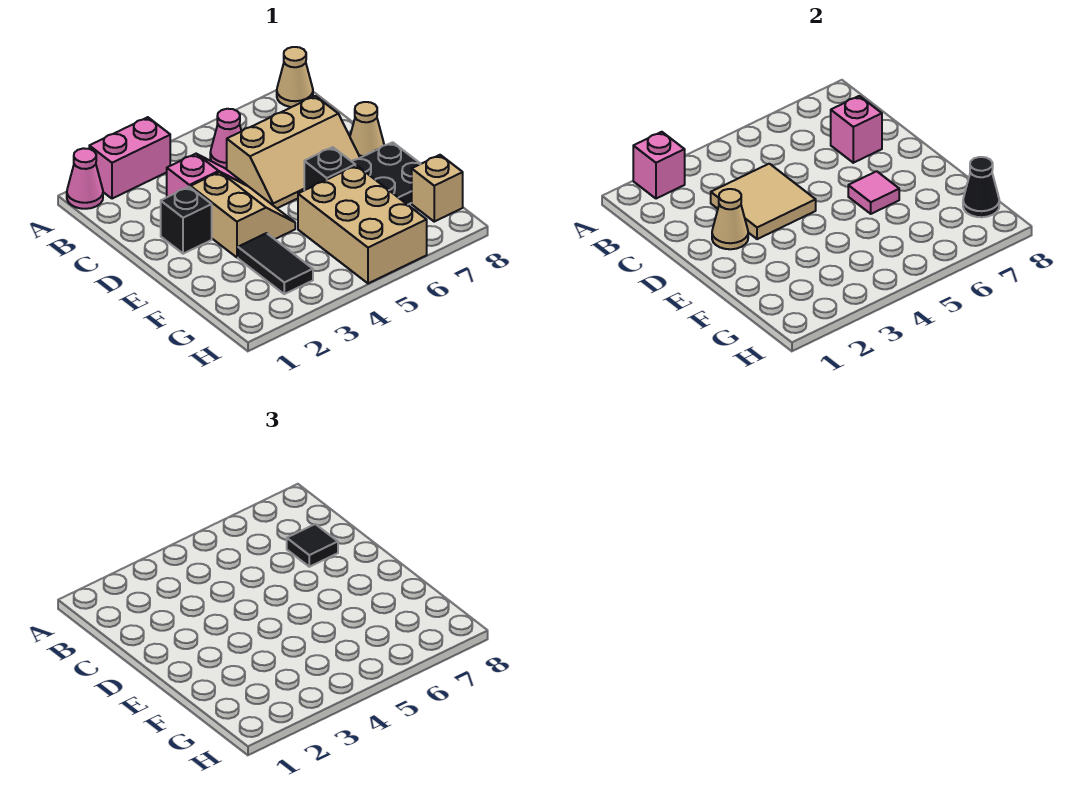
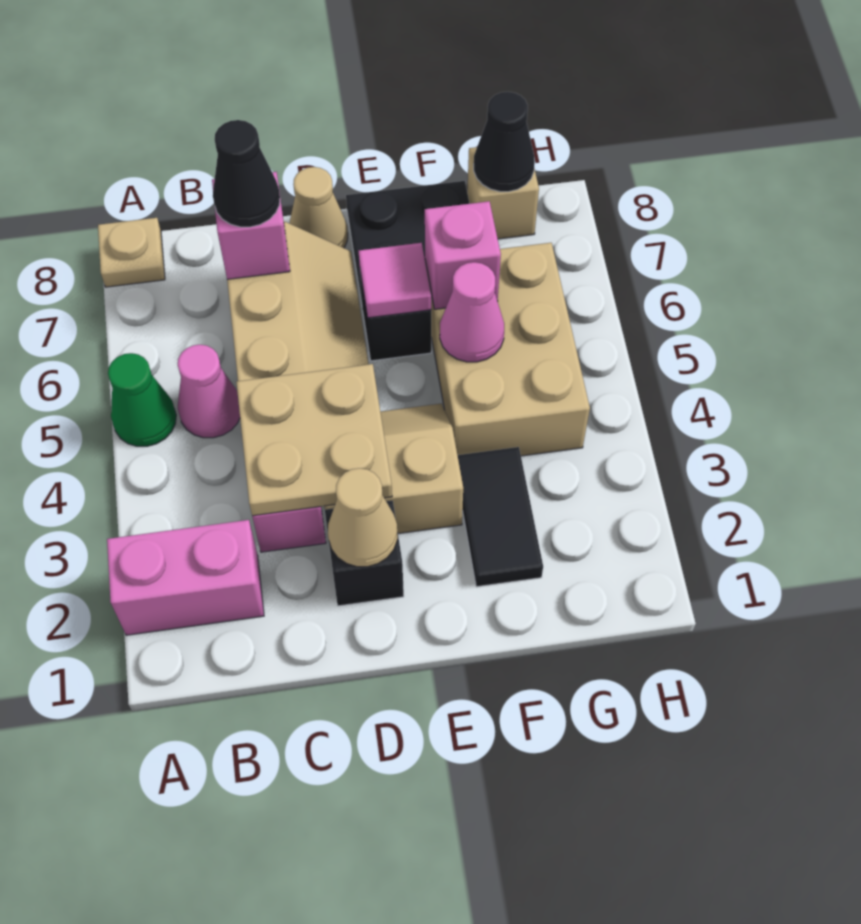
pink 1x1 cone [67,148,103,209] -> pink 1x1 cone moved to [440,262,504,362]
pink 1x2 brick [89,117,170,199] -> pink 1x2 brick turned to [107,520,264,635]
pink 1x1 brick [633,132,685,199] -> pink 1x1 brick moved to [425,201,501,309]
none -> green 1x1 cone [108,353,176,446]
tan 1x1 cone [277,47,313,107] -> tan 1x1 plate [98,218,165,287]
tan 2x2 tile [711,164,816,239] -> tan 2x2 plate [236,364,392,516]
black 1x1 tile [287,524,338,567] -> black 1x1 cone [213,120,280,227]
black 1x2 tile [238,233,313,294] -> black 1x2 tile turned to [458,447,543,587]
tan 2x3 brick [298,165,427,283] -> tan 2x3 brick turned to [425,243,590,456]

